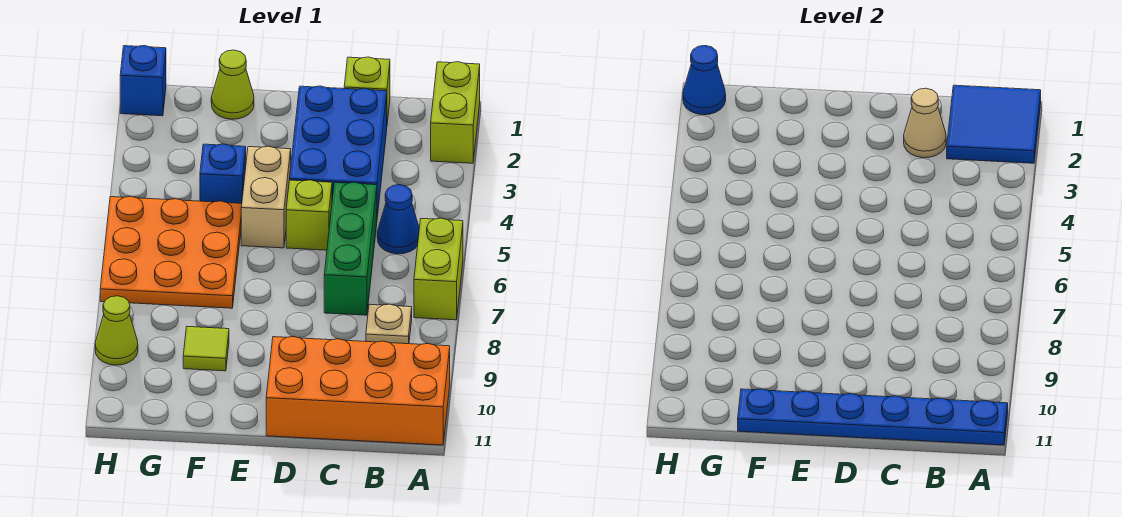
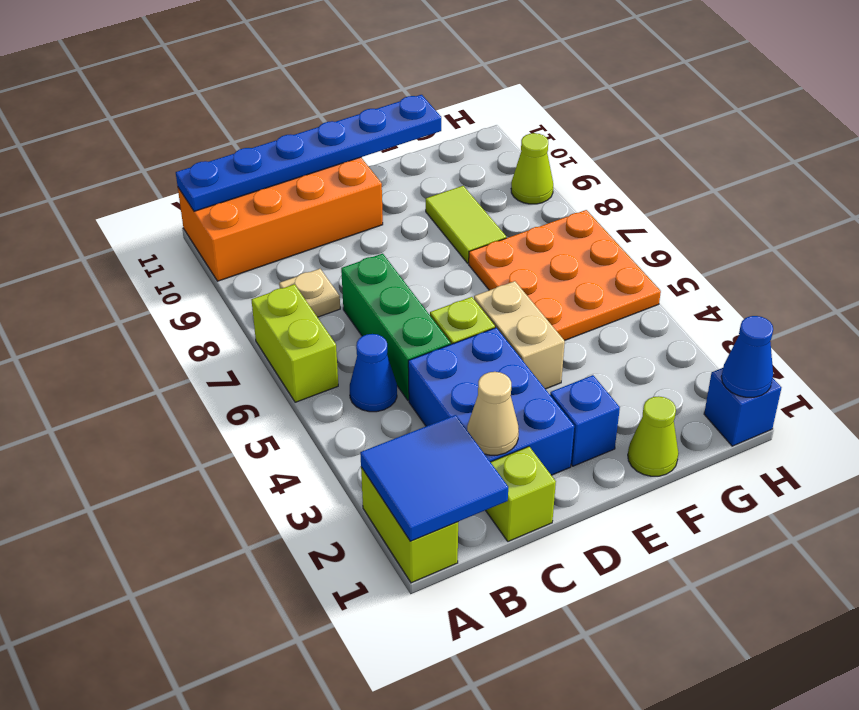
blue 1x1 brick [200,144,246,203] -> blue 1x1 brick moved to [550,375,620,466]
lime 1x1 tile [183,327,229,371] -> lime 1x2 tile [426,186,506,263]

